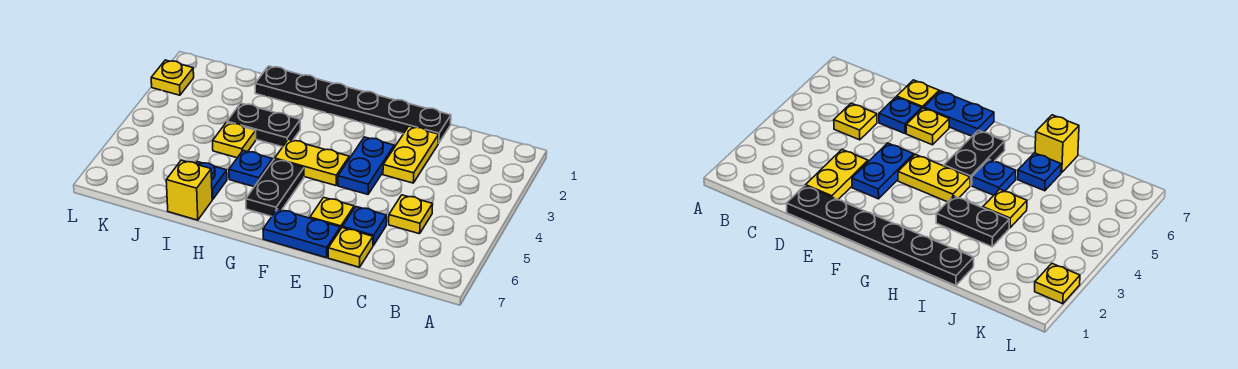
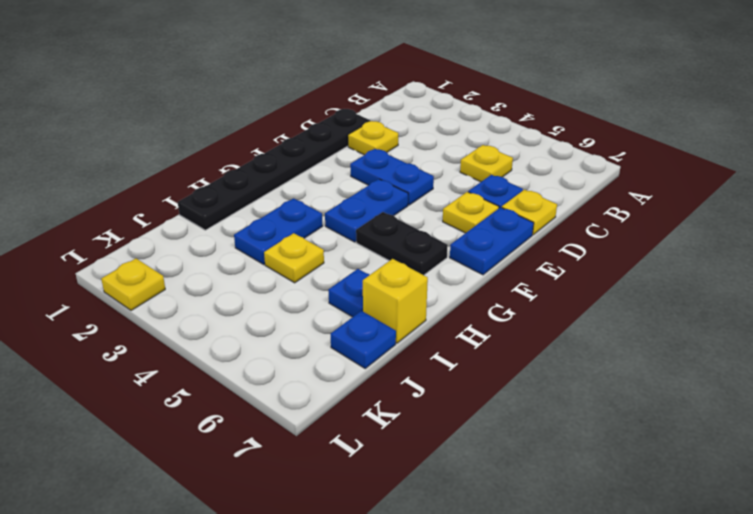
yellow 1x2 plate [383,126,439,183] -> yellow 1x1 plate [348,121,398,155]
yellow 1x2 plate [275,139,349,185] -> blue 1x2 plate [325,179,408,242]
black 1x2 plate [227,103,300,147] -> blue 1x2 plate [234,198,323,264]
blue 1x1 plate [229,150,273,187] -> blue 1x1 plate moved to [331,311,396,368]

